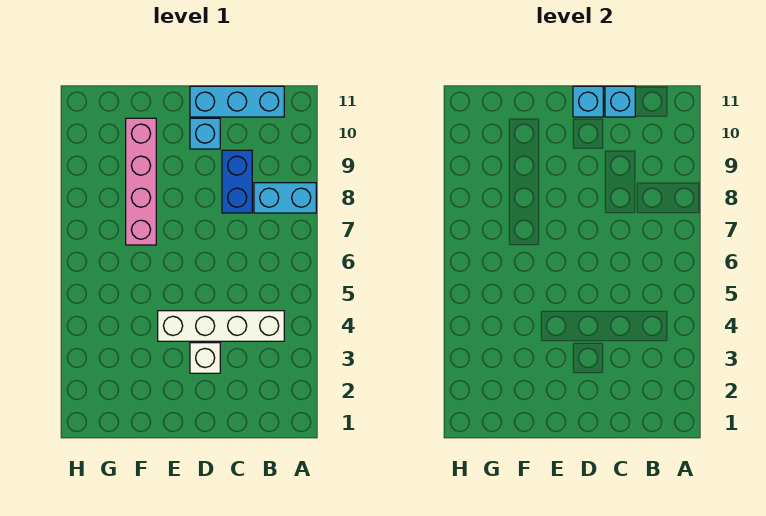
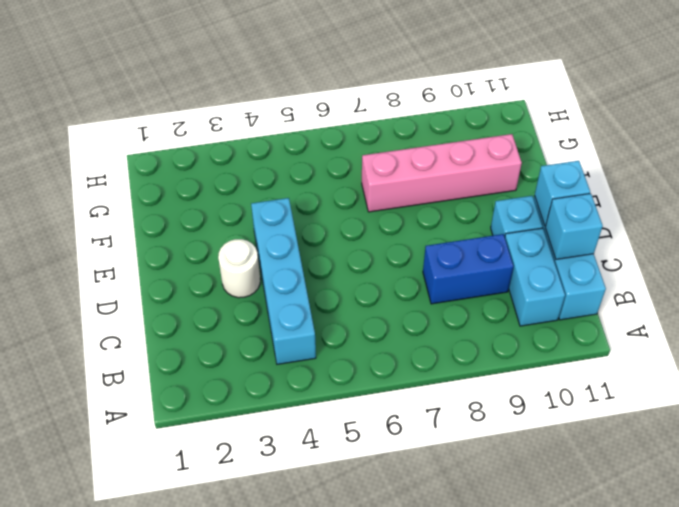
cyan 1x2 brick [254,183,316,213] -> cyan 1x2 brick moved to [505,228,565,326]
white 1x4 brick [158,311,284,341] -> cyan 1x4 brick [251,198,316,364]
white 1x1 brick [190,343,220,373] -> white 1x1 round brick [218,239,260,298]

